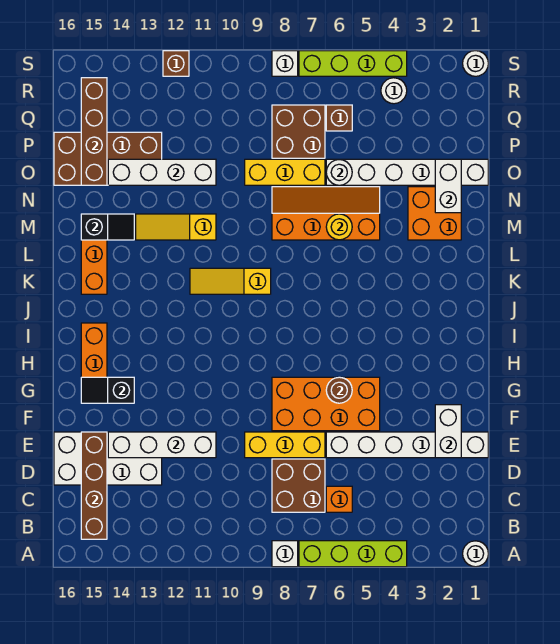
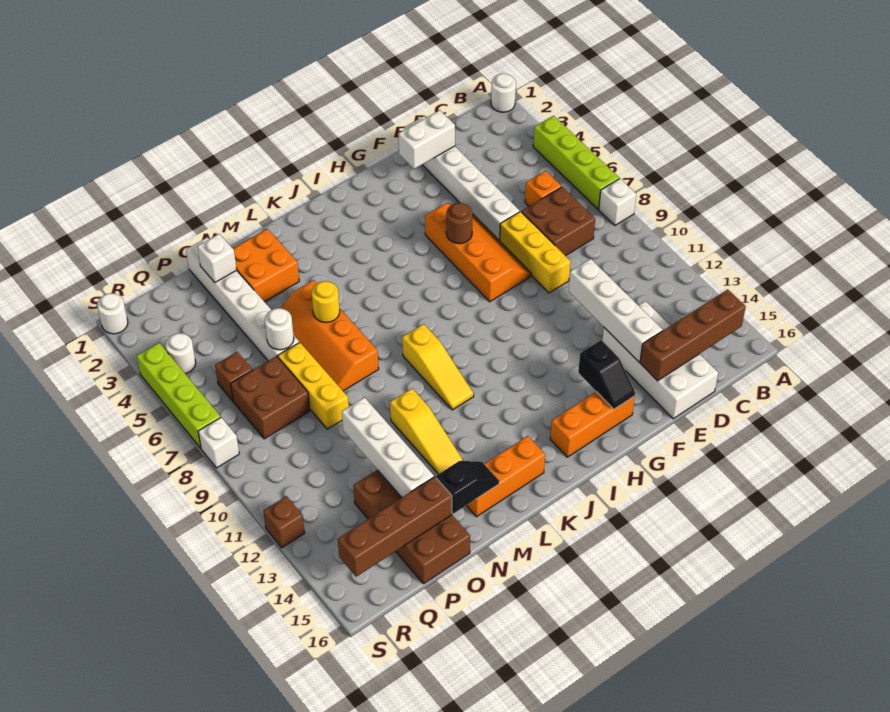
orange 2x4 brick [272,377,380,431] -> orange 2x4 slope [425,203,531,302]
black 1x2 slope [81,214,134,240] -> black 1x2 slope turned to [436,461,499,514]
white 1x2 brick [435,159,461,213] -> white 1x1 brick [197,234,237,282]

